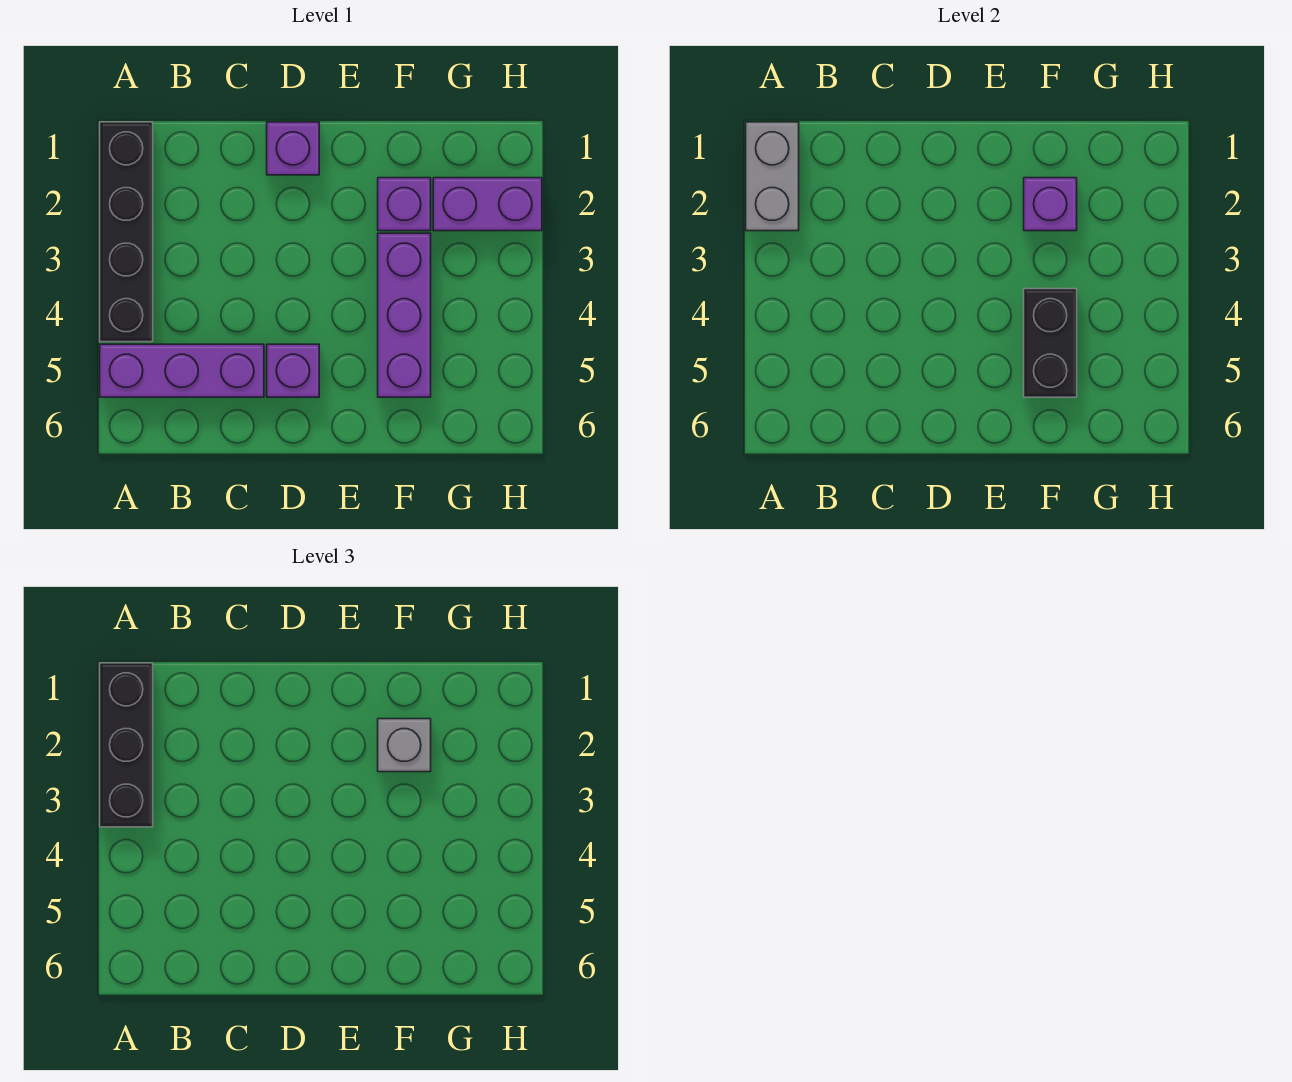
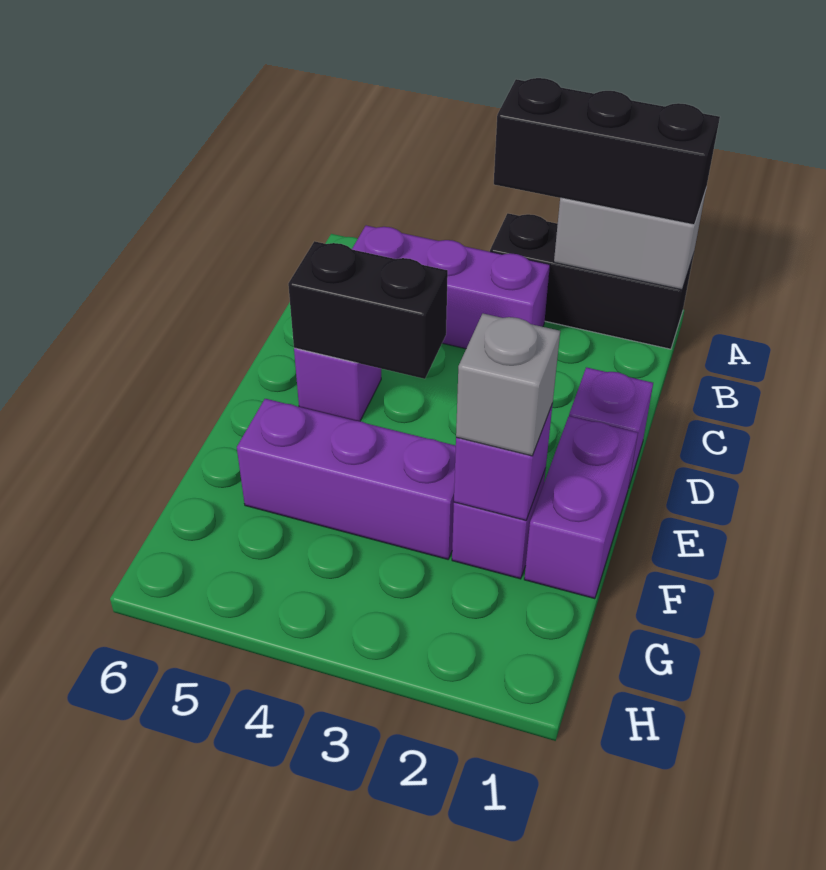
black 1x4 brick [100,122,153,342] -> black 1x3 brick [490,213,694,349]
purple 1x3 brick [100,344,264,397] -> purple 1x3 brick turned to [352,226,550,349]
black 1x2 brick [1024,289,1077,397] -> black 1x2 brick moved to [288,241,448,379]
purple 1x2 brick [433,178,542,231] -> purple 1x2 brick moved to [524,416,638,599]

